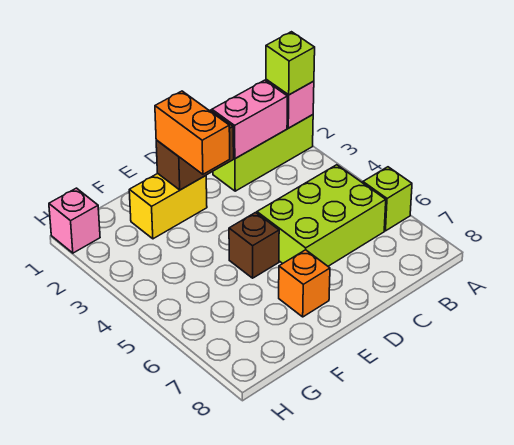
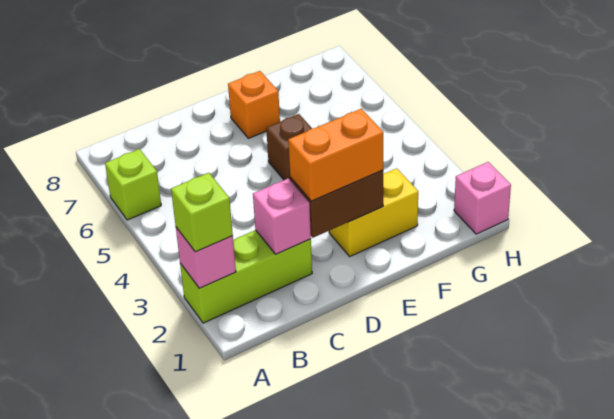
pink 1x2 brick [212,80,287,159] -> pink 1x1 brick [253,178,311,254]
lime 2x3 brick [257,165,386,266] -> none
orange 1x2 brick [155,91,230,174] -> orange 1x2 brick turned to [288,109,383,201]

